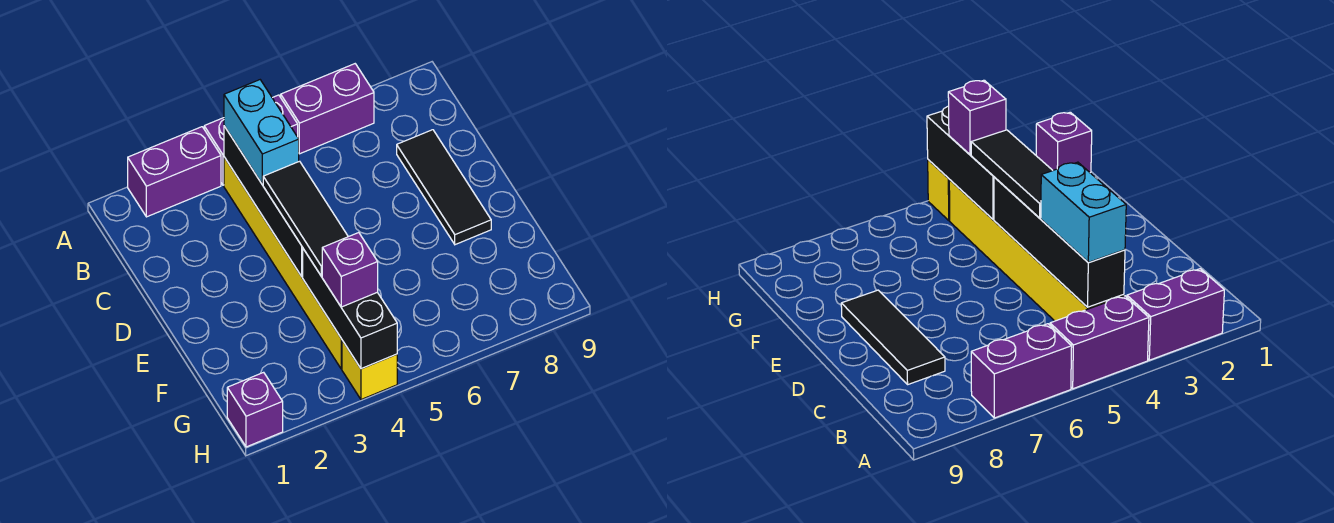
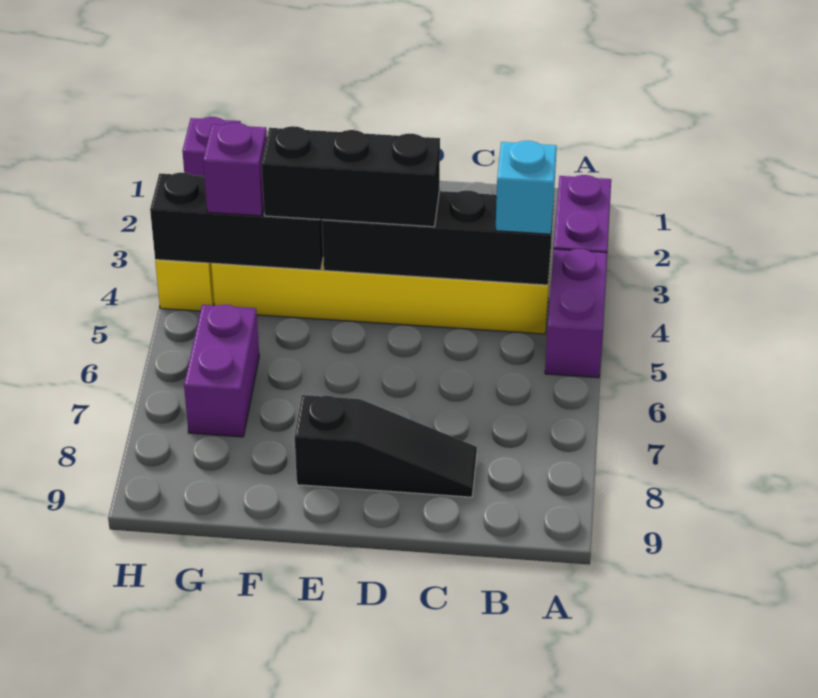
purple 1x2 brick [281,64,374,154] -> purple 1x2 brick moved to [184,305,259,437]
cyan 1x2 brick [224,80,299,185] -> cyan 1x1 brick [496,141,557,234]
black 1x3 tile [397,130,491,245] -> black 1x3 slope [295,395,477,497]
black 1x3 tile [263,161,348,276] -> black 1x3 brick [262,126,440,227]

